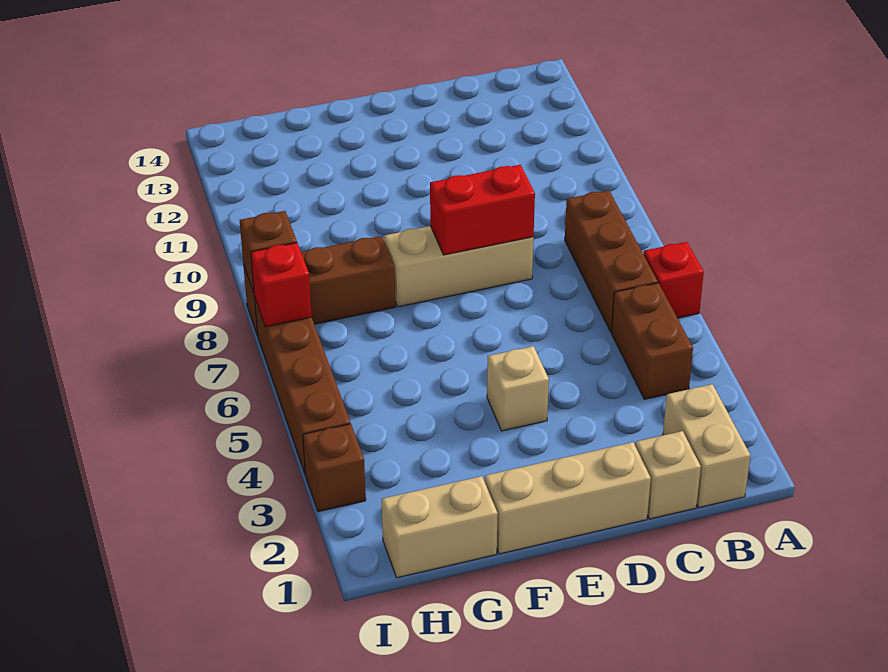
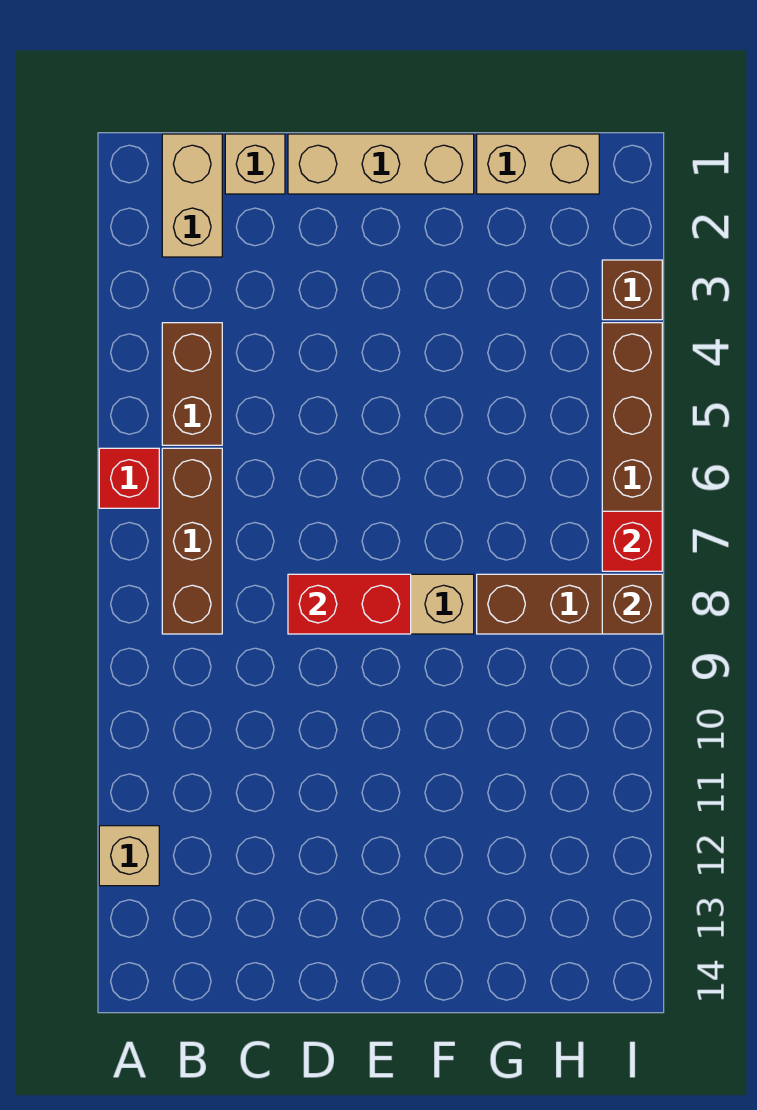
tan 1x1 brick [487,346,549,431] -> tan 1x1 brick moved to [99,826,159,886]

